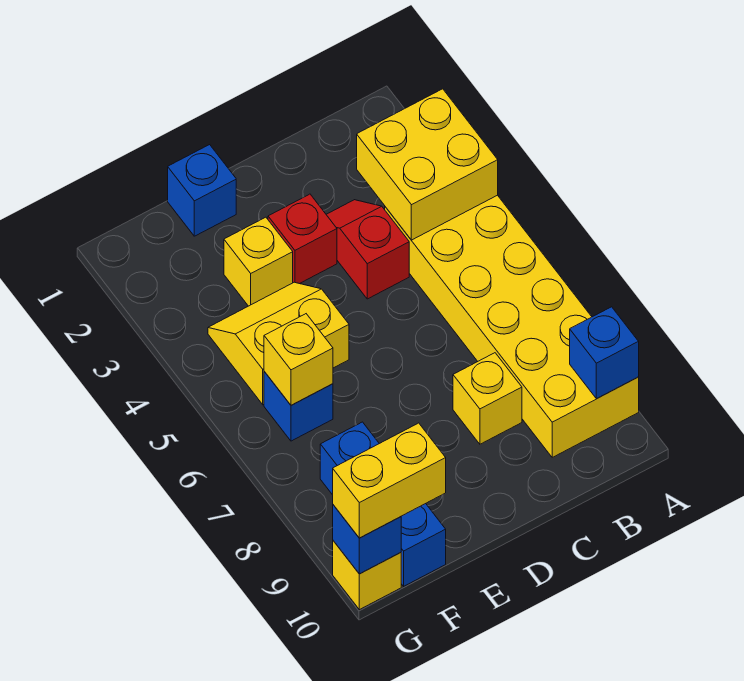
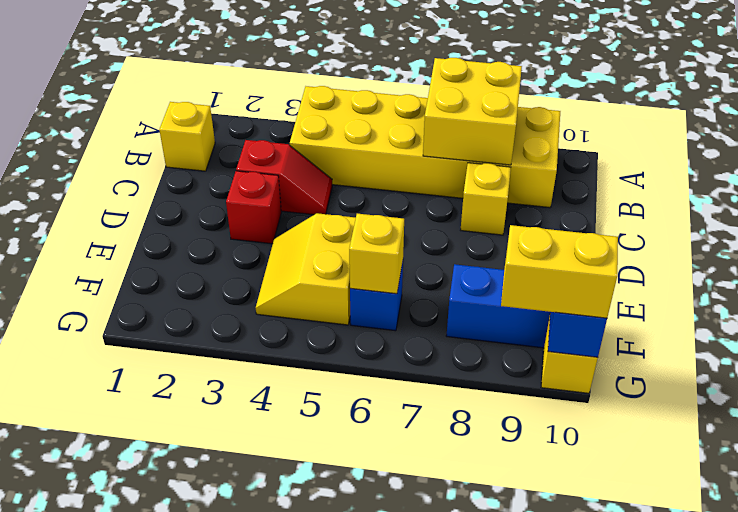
yellow 2x2 brick [357,89,498,240] -> yellow 2x2 brick moved to [423,58,522,165]
blue 1x1 brick [570,307,639,399] -> none
red 1x2 slope [326,200,409,299] -> red 1x2 slope turned to [236,140,332,215]
blue 1x1 brick [168,145,236,236] -> none
yellow 1x1 brick [224,217,293,306] -> yellow 1x1 brick moved to [159,102,215,171]
yellow 1x2 brick [333,423,446,538] -> yellow 1x2 brick turned to [501,225,618,318]

